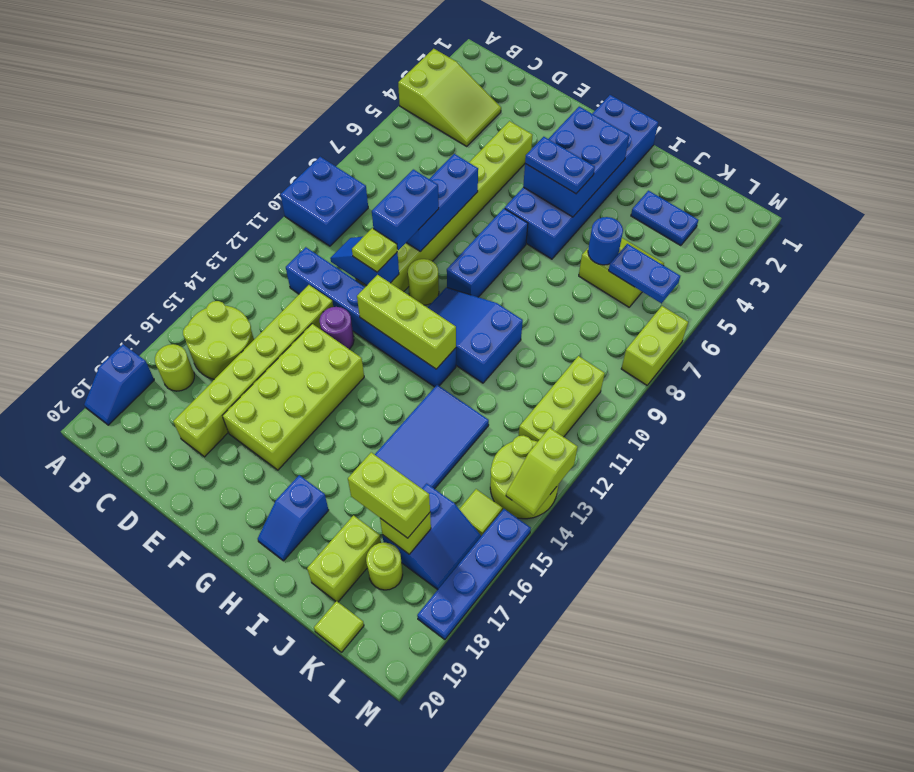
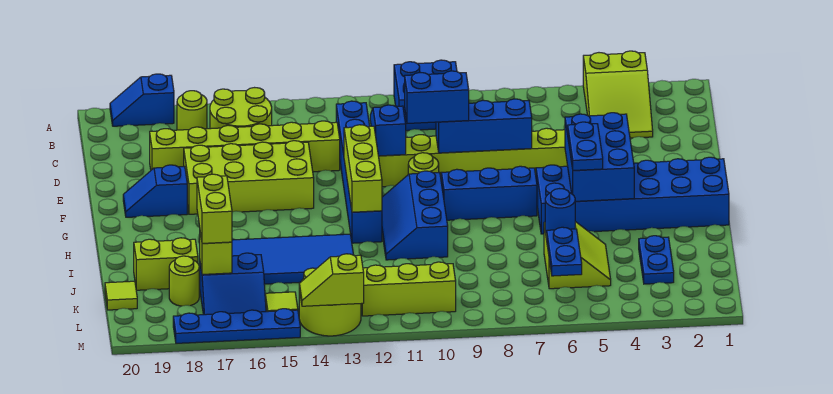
lime 1x1 plate [352,228,397,272] -> none
purple 1x1 round brick [320,307,354,349] -> none
blue 2x3 brick [523,107,629,217] -> blue 2x3 brick turned to [565,113,634,201]
blue 2x3 slope [427,287,523,383] -> blue 2x3 slope turned to [382,171,448,260]
blue 1x2 slope [258,475,329,561] -> blue 1x2 slope moved to [123,165,187,217]
lime 1x2 brick [621,306,688,385] -> none

